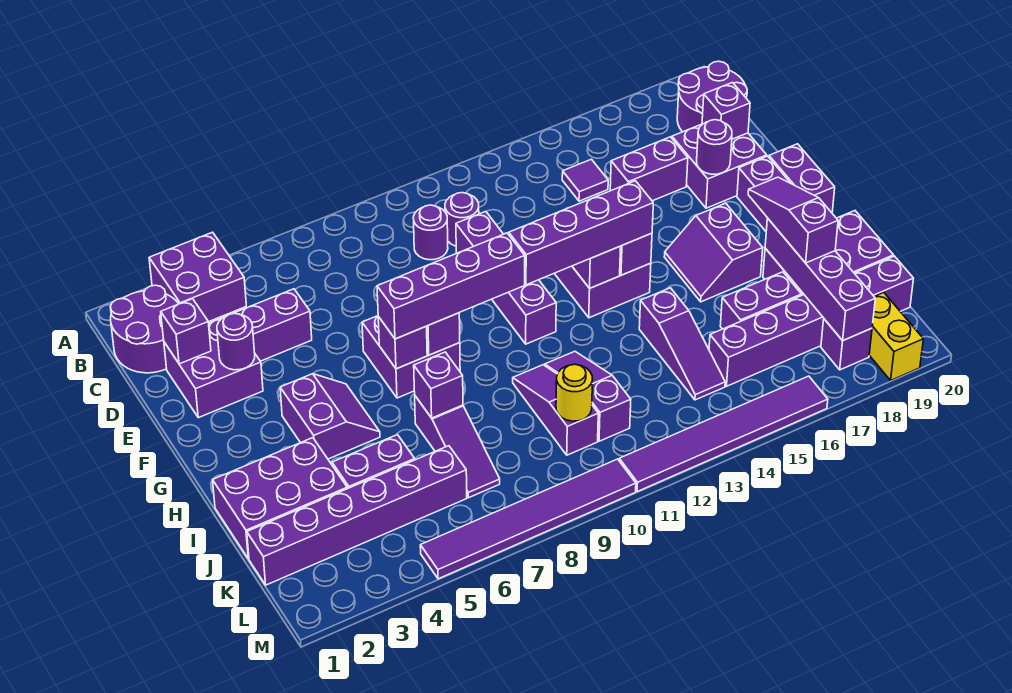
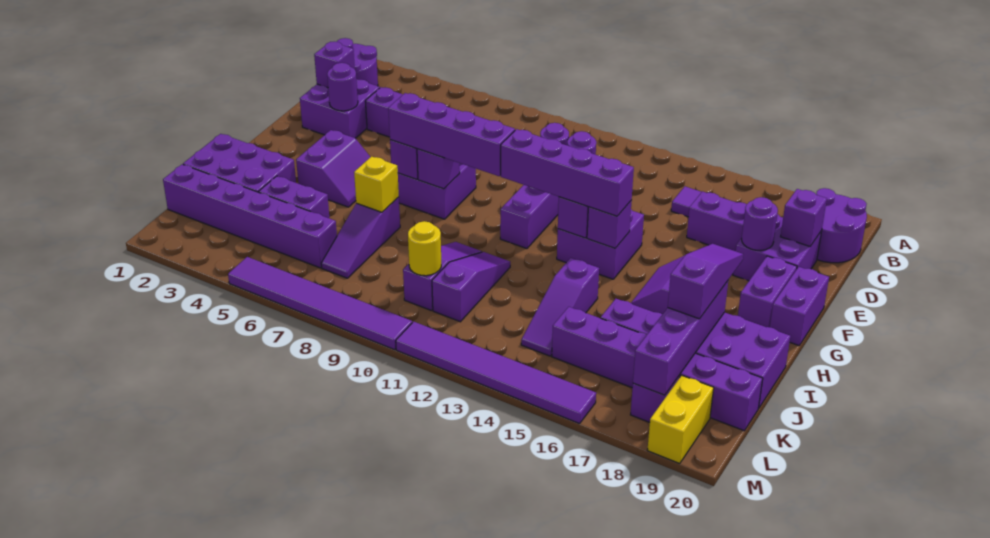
purple 2x2 brick [149,232,246,322] -> none
purple 1x1 brick [414,352,463,418] -> yellow 1x1 brick [354,156,399,212]

